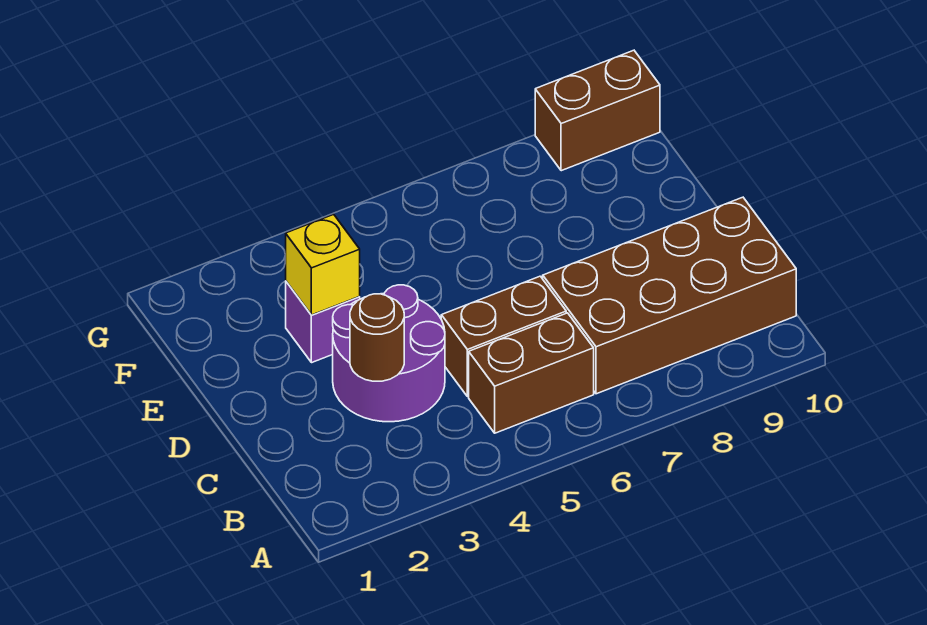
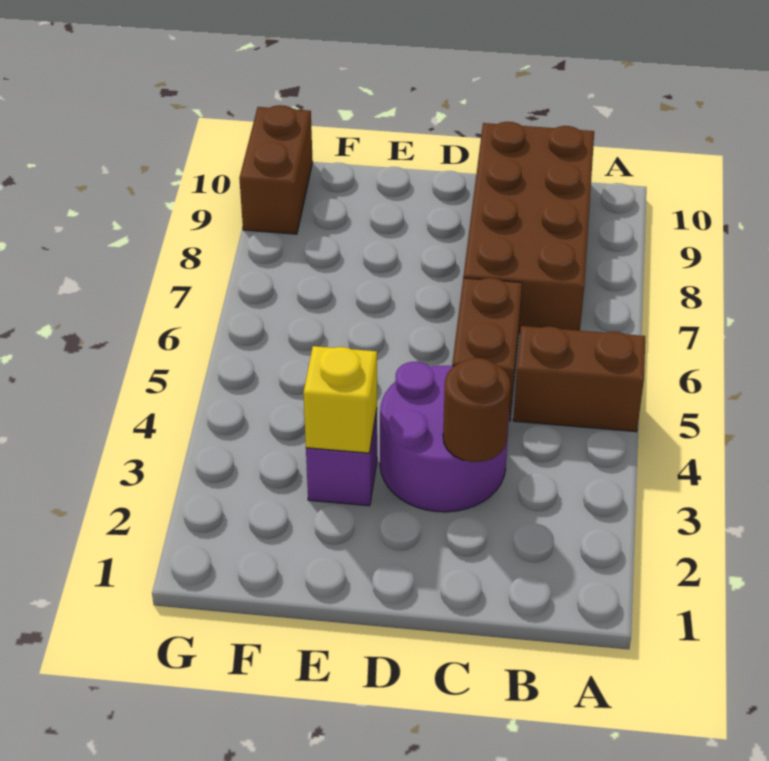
brown 1x2 brick [469,313,594,433] -> brown 1x2 brick turned to [513,326,645,432]

